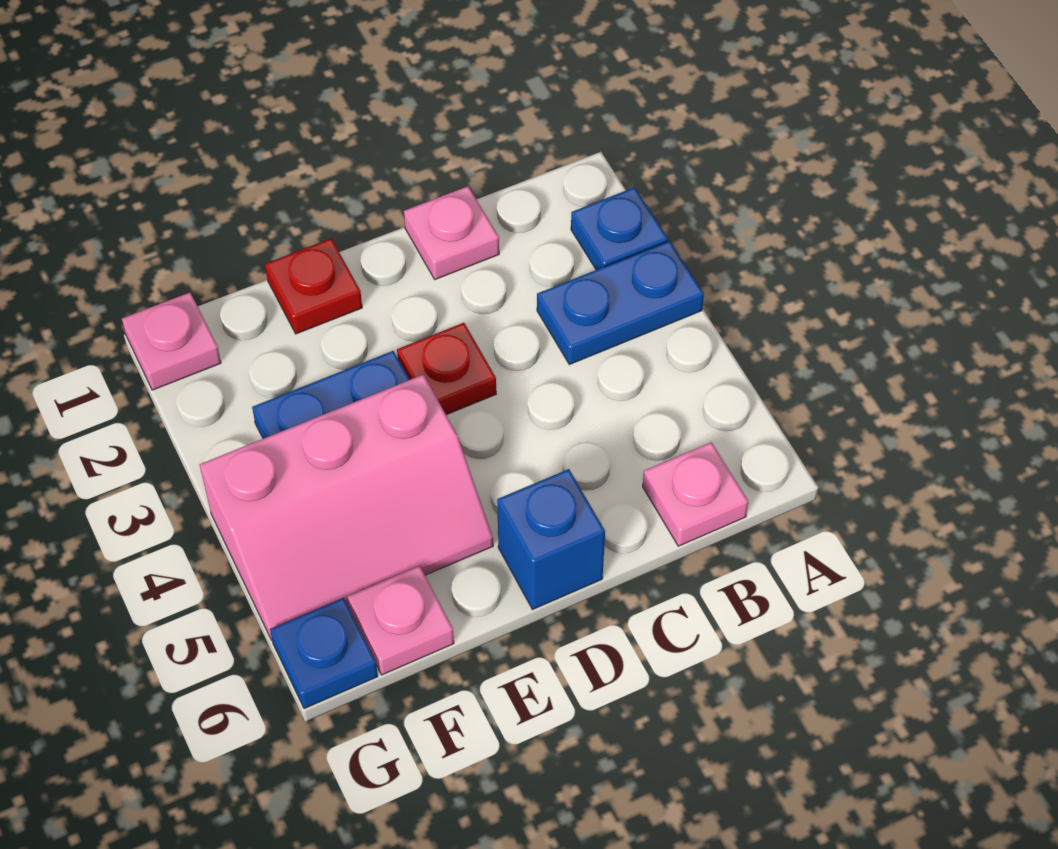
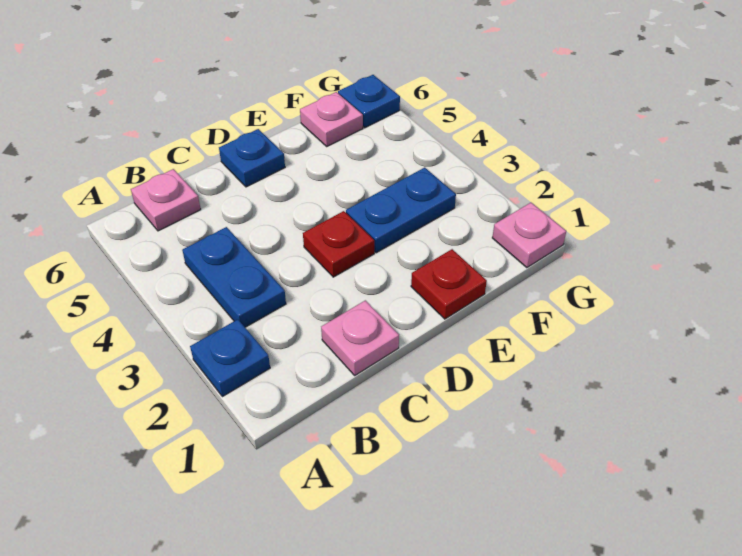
blue 1x2 plate [537,241,704,365] -> blue 1x2 plate turned to [182,227,286,327]
blue 1x1 brick [497,469,605,610] -> blue 1x1 plate [219,129,285,187]
pink 2x3 slope [200,375,493,640] -> none

